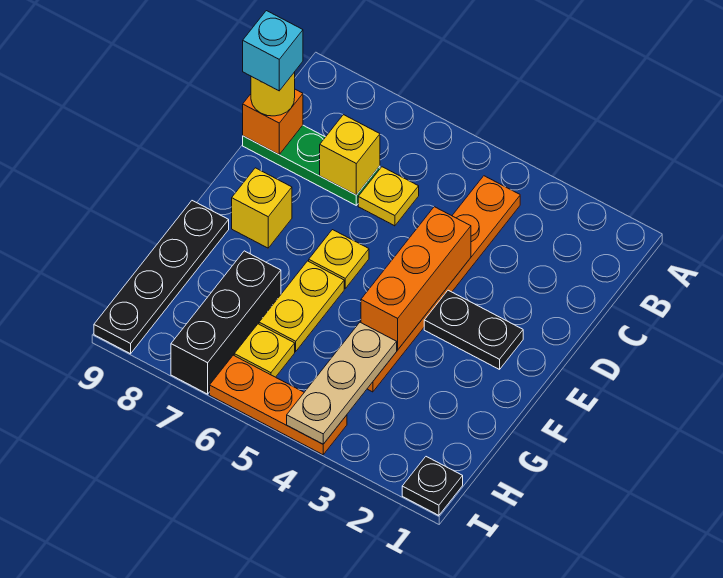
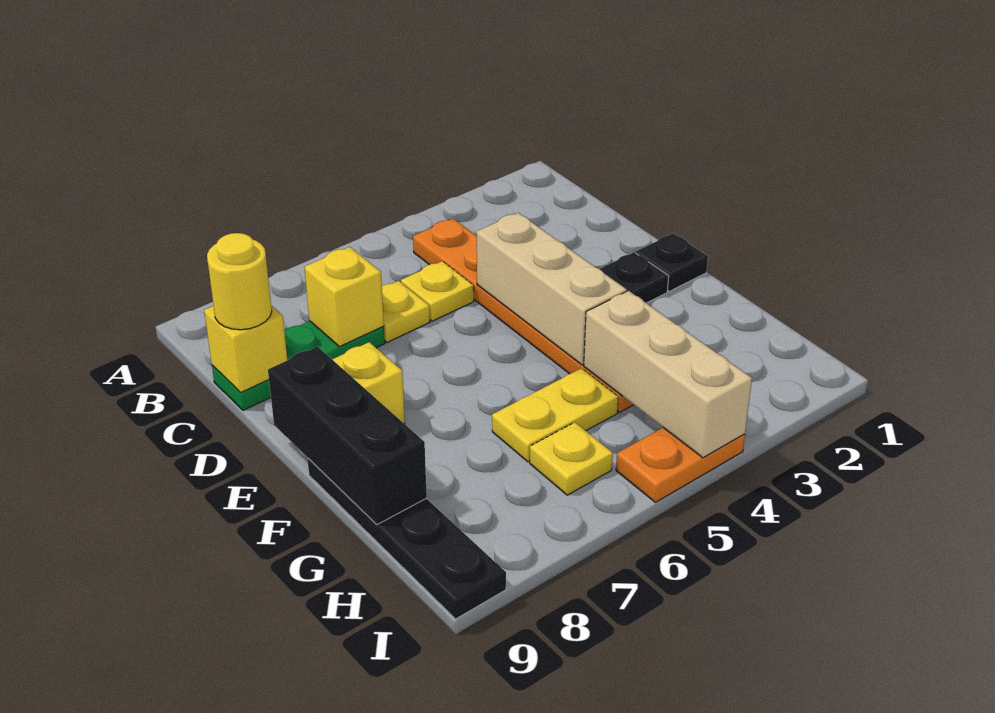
orange 1x1 brick [243,89,303,154] -> yellow 1x1 brick [204,306,287,393]
cyan 1x1 brick [243,11,303,91] -> none
orange 1x3 brick [361,207,471,350] -> tan 1x3 brick [477,213,627,365]
yellow 1x1 plate [309,230,369,288] -> yellow 1x1 plate moved to [401,261,474,321]
yellow 1x2 plate [259,261,344,351] -> yellow 1x2 plate turned to [492,368,618,462]
tan 1x3 plate [287,322,397,444] -> tan 1x3 brick [584,291,752,458]
black 1x3 brick [171,251,281,394] -> black 1x3 brick moved to [268,347,427,524]
black 1x1 plate [402,457,463,515] -> black 1x1 plate moved to [636,233,708,291]
orange 1x3 plate [210,355,347,455] -> orange 1x2 plate [616,428,745,502]

